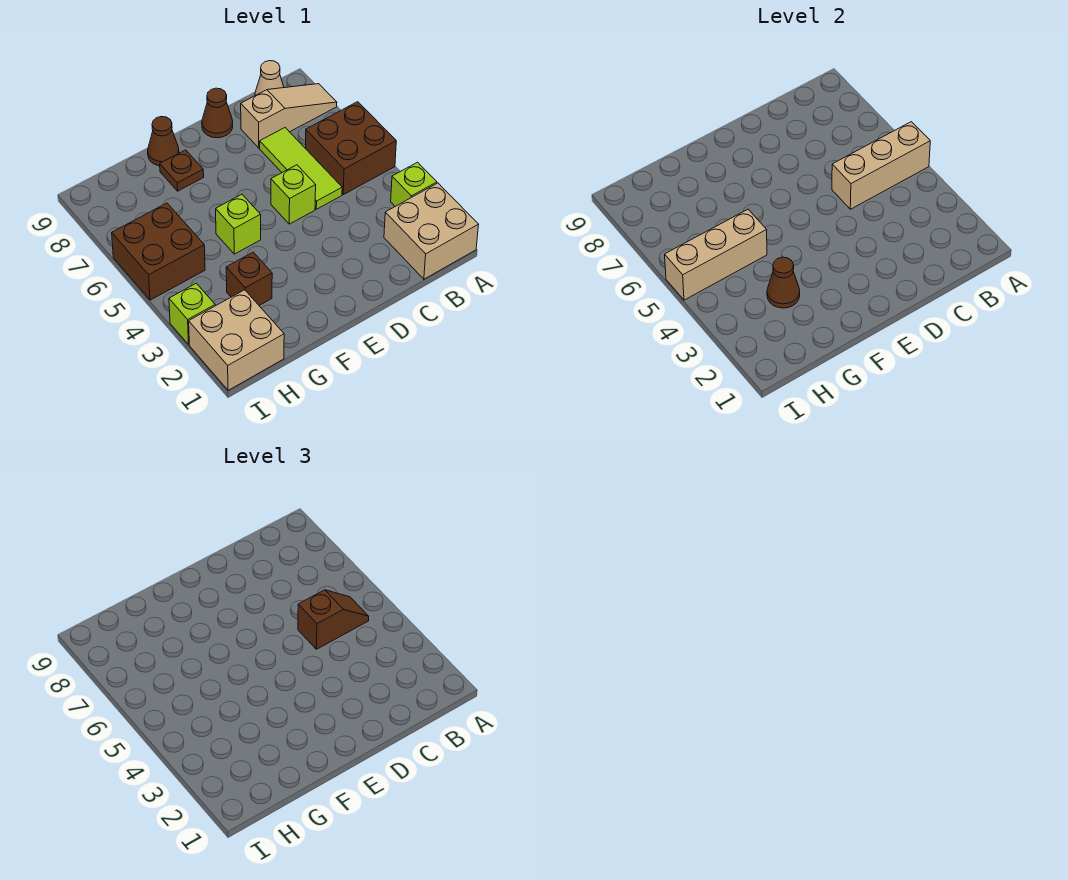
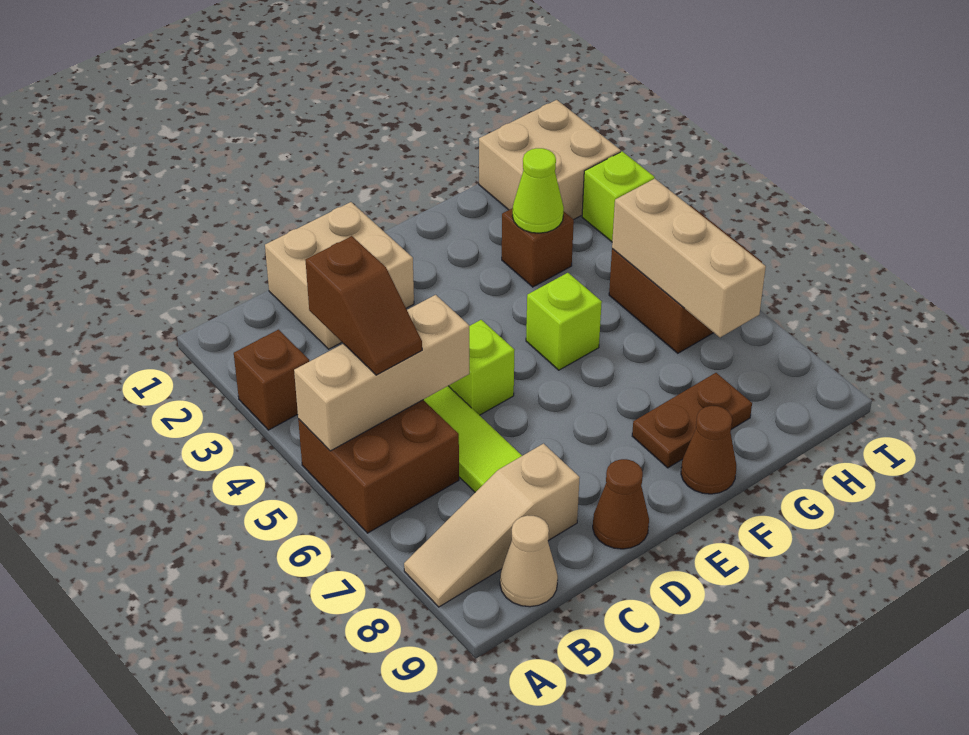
tan 2x2 brick [384,183,479,279] -> tan 2x2 brick moved to [265,202,414,349]
lime 1x1 brick [391,162,437,206] -> brown 1x1 brick [234,330,309,430]
brown 1x2 slope [298,590,369,649] -> brown 1x2 slope turned to [305,236,422,375]
brown 1x1 plate [160,150,204,191] -> brown 1x2 plate [632,373,752,468]
brown 1x1 cone [767,257,800,308] -> lime 1x1 cone [512,148,564,233]
tan 1x3 brick [665,209,767,300] -> tan 1x3 brick turned to [612,178,766,337]

